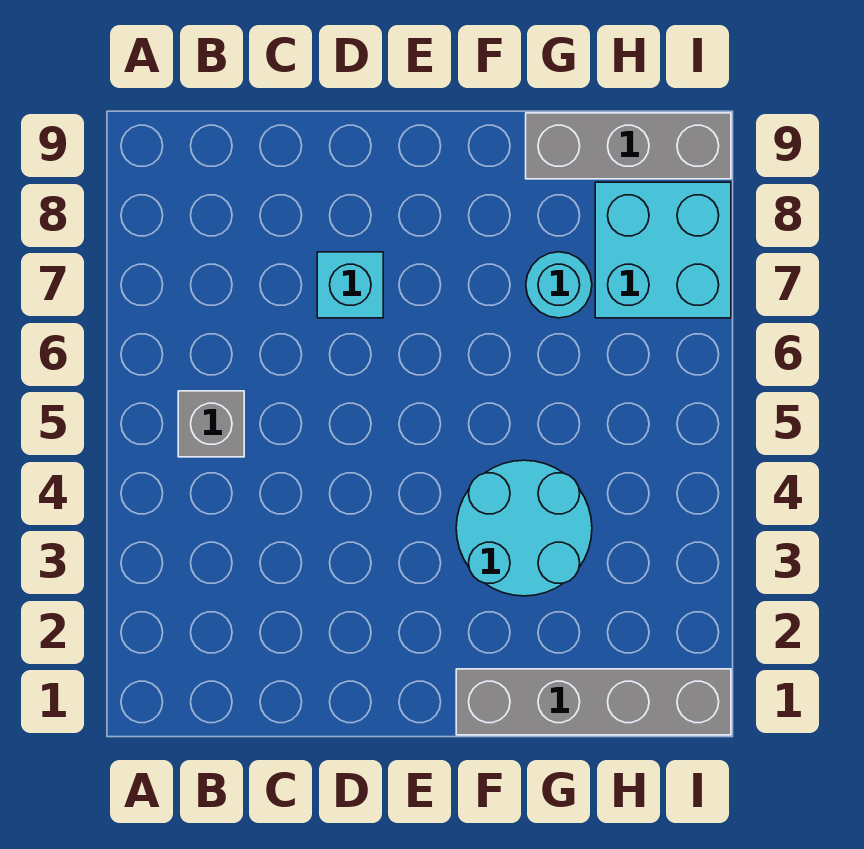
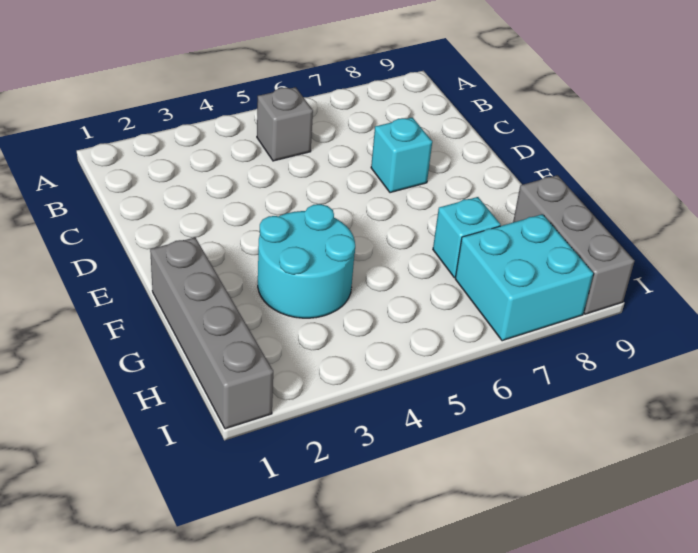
cyan 1x1 round brick [526,252,592,318] -> cyan 1x1 brick [433,197,501,278]

